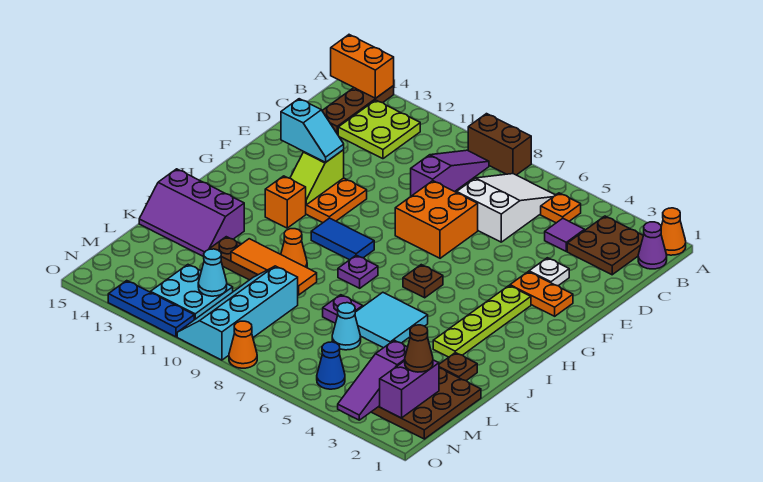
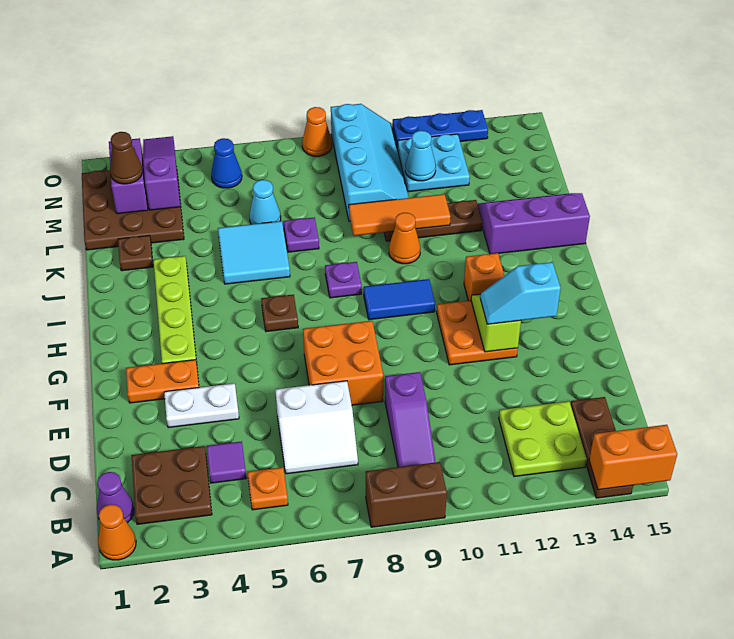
white 2x3 slope [457,174,555,242] -> white 2x2 slope [275,381,358,474]
white 1x1 plate [529,258,569,286] -> white 1x2 plate [164,383,239,428]

